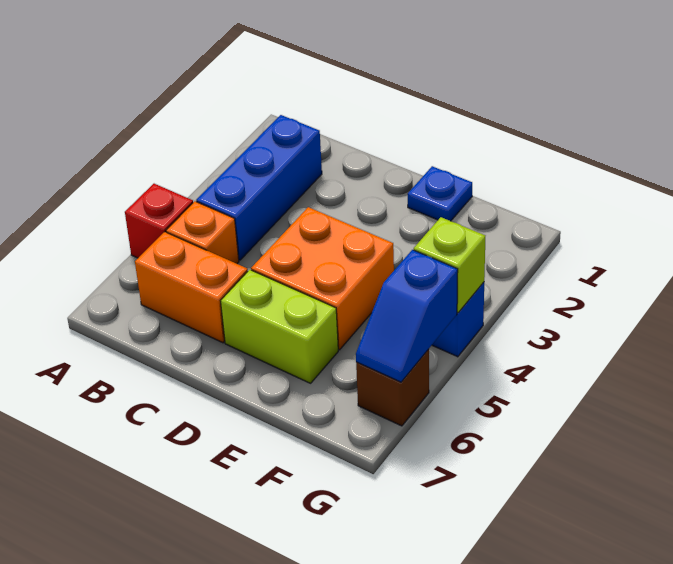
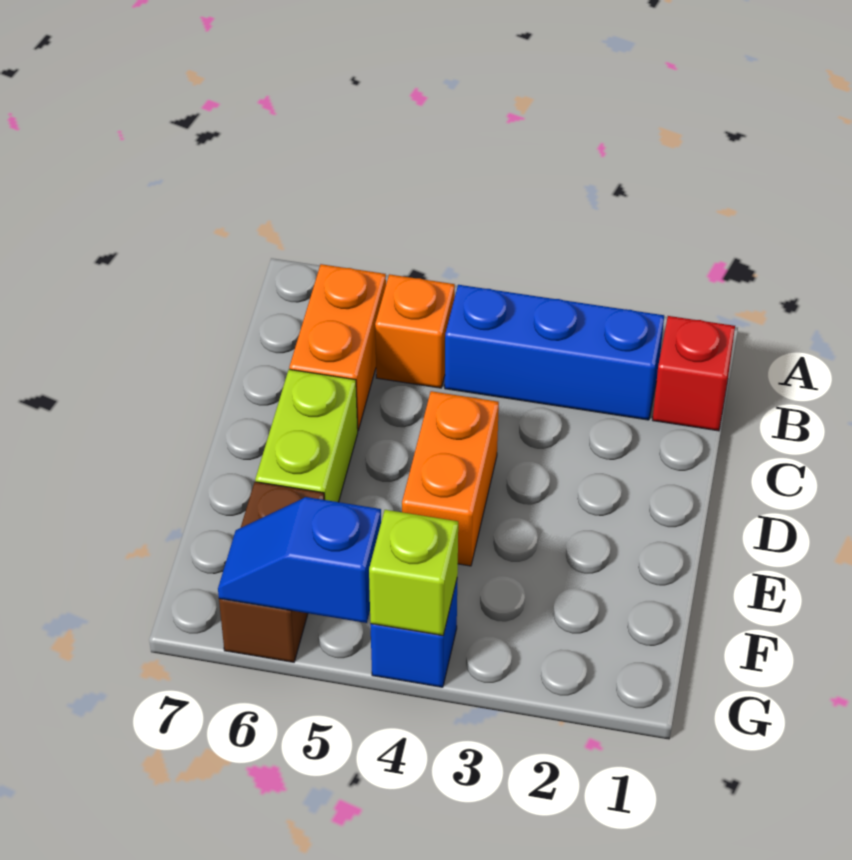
red 1x1 brick [125,184,193,258] -> red 1x1 brick moved to [653,316,735,431]
orange 2x2 brick [251,207,394,350] -> orange 1x2 brick [402,391,499,566]
blue 1x1 plate [408,166,472,221] -> none
brown 1x1 brick [356,349,429,426] -> brown 1x2 brick [219,482,324,662]

